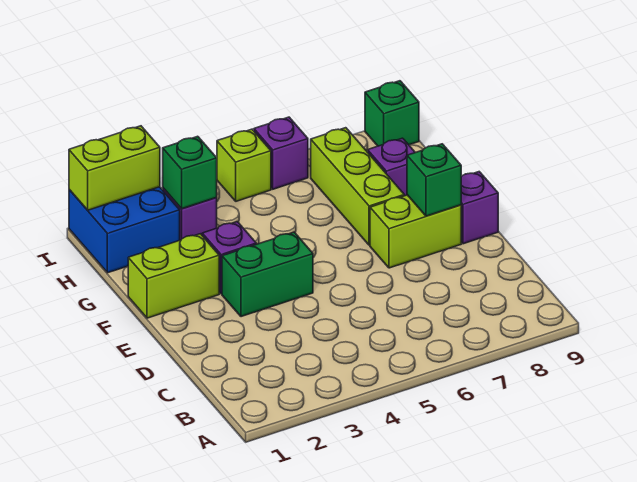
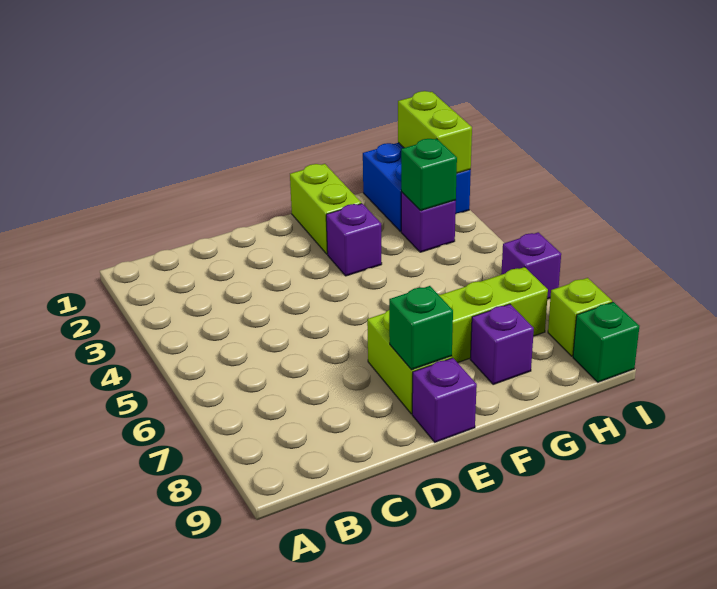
green 1x2 brick [222,232,313,317] -> none
lime 1x1 brick [217,129,271,201] -> lime 1x1 brick moved to [548,278,612,356]

